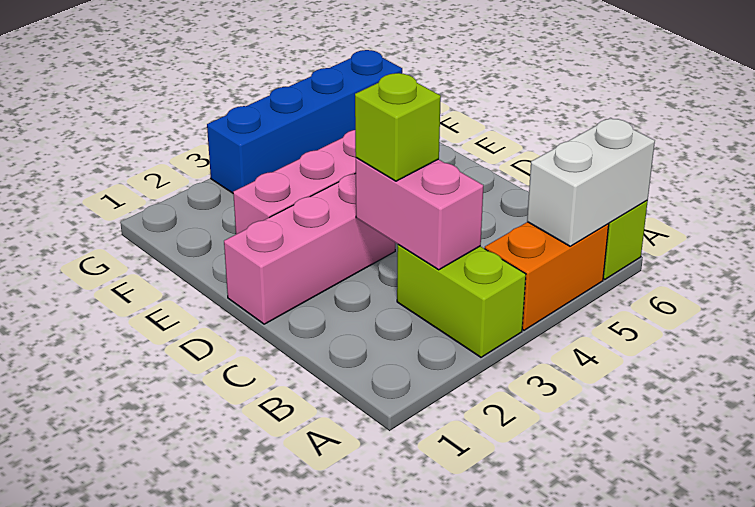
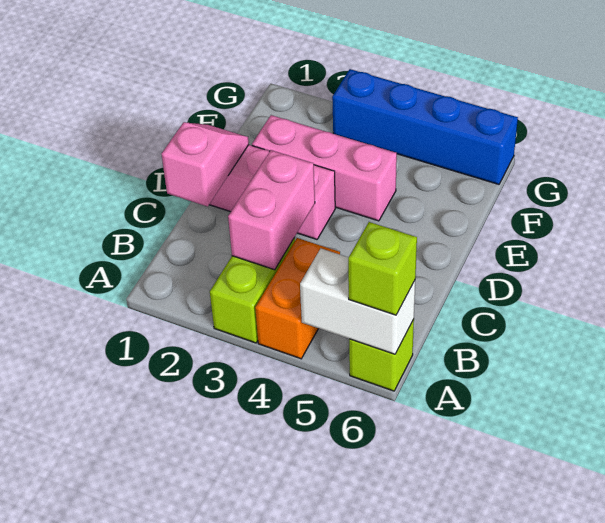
orange 1x2 brick [485,222,609,330] -> orange 1x2 brick turned to [255,238,340,359]
none -> pink 1x2 slope [162,122,249,207]
lime 1x1 brick [355,73,441,181] -> lime 1x1 brick moved to [348,222,417,315]

